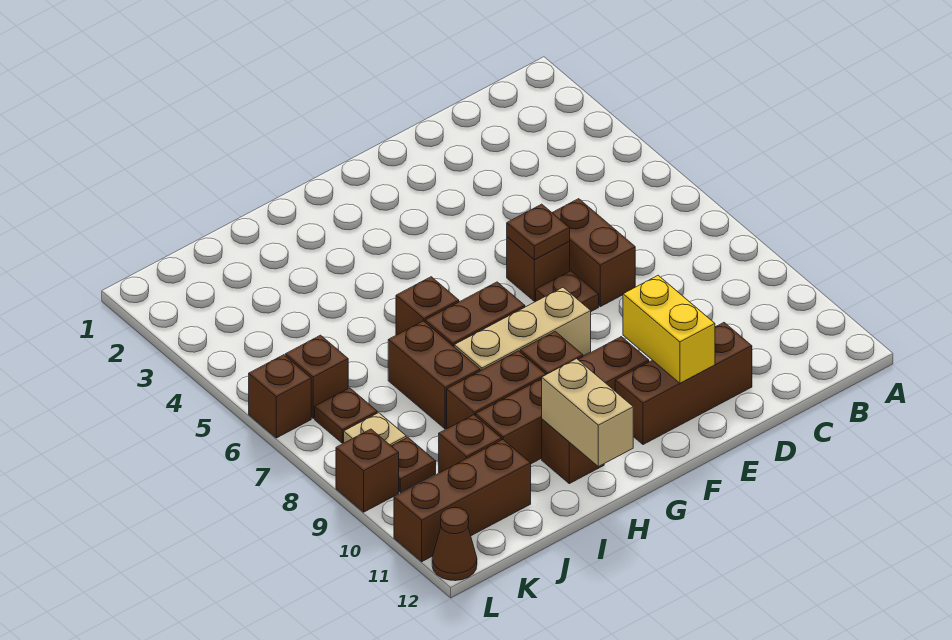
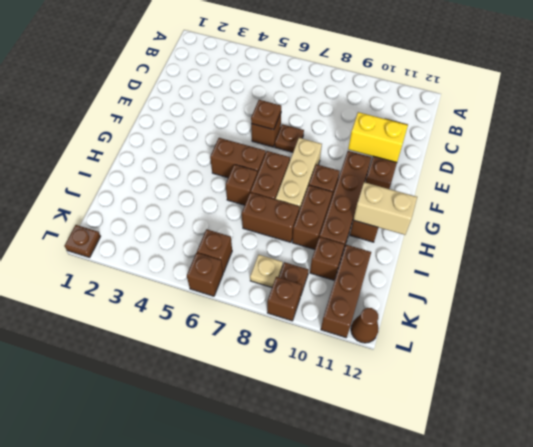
brown 1x2 brick [552,199,635,307] -> brown 1x2 brick moved to [210,138,266,178]
brown 1x1 plate [315,388,377,443] -> brown 1x1 plate moved to [64,225,101,257]

